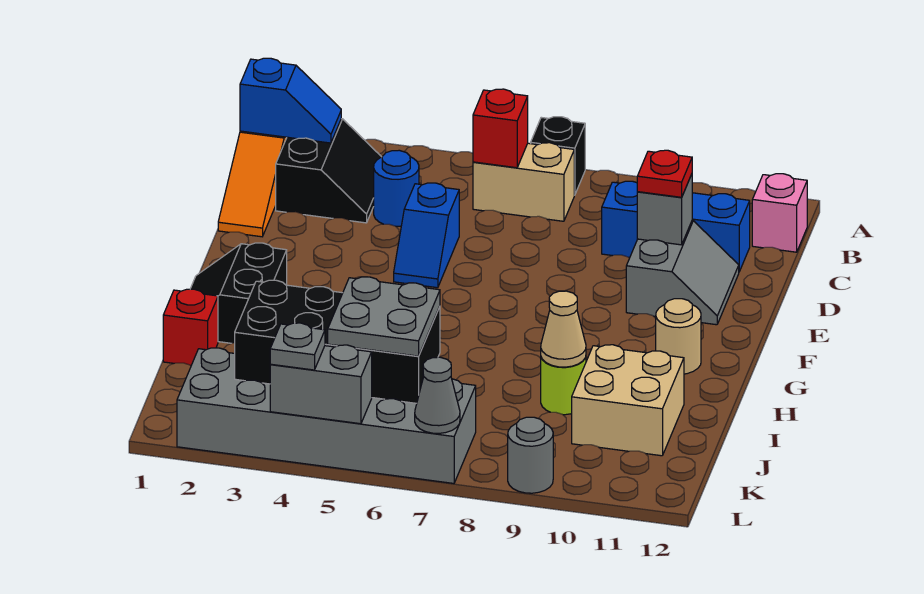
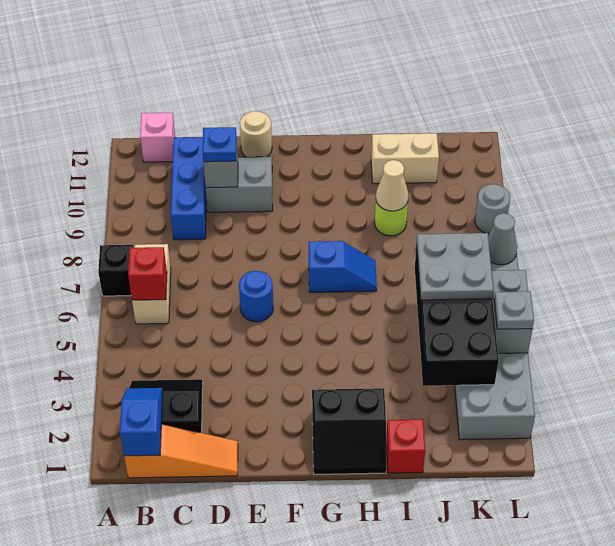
blue 1x1 round brick [374,150,419,226] -> blue 1x1 round brick moved to [239,271,273,322]
blue 1x2 slope [394,183,459,288] -> blue 1x2 slope moved to [309,241,377,292]
red 1x1 plate [637,150,692,197] -> blue 1x1 plate [203,127,236,162]
tan 1x1 round brick [656,299,701,374] -> tan 1x1 round brick moved to [240,111,272,157]
tan 2x2 brick [572,345,684,456] -> tan 1x2 brick [371,133,439,184]

